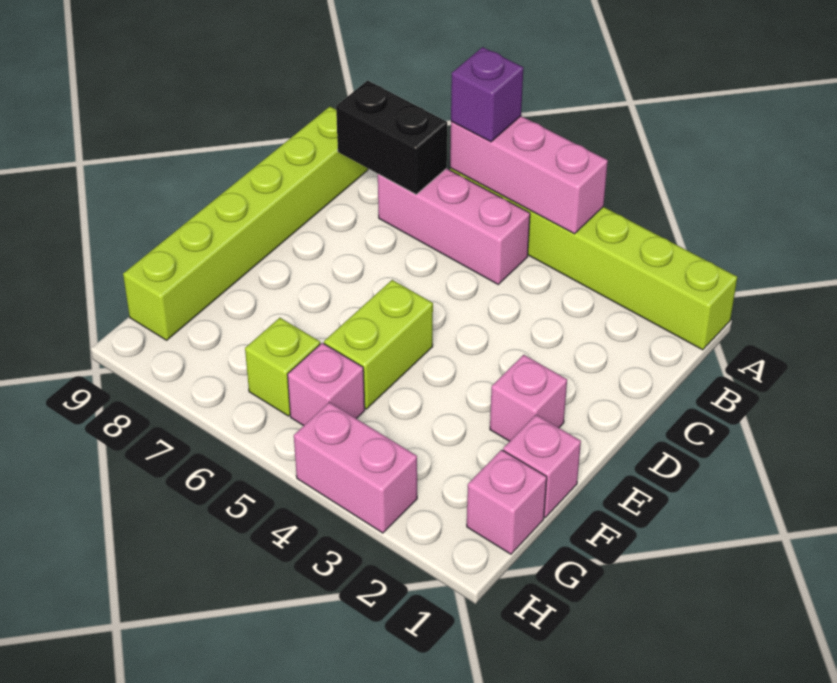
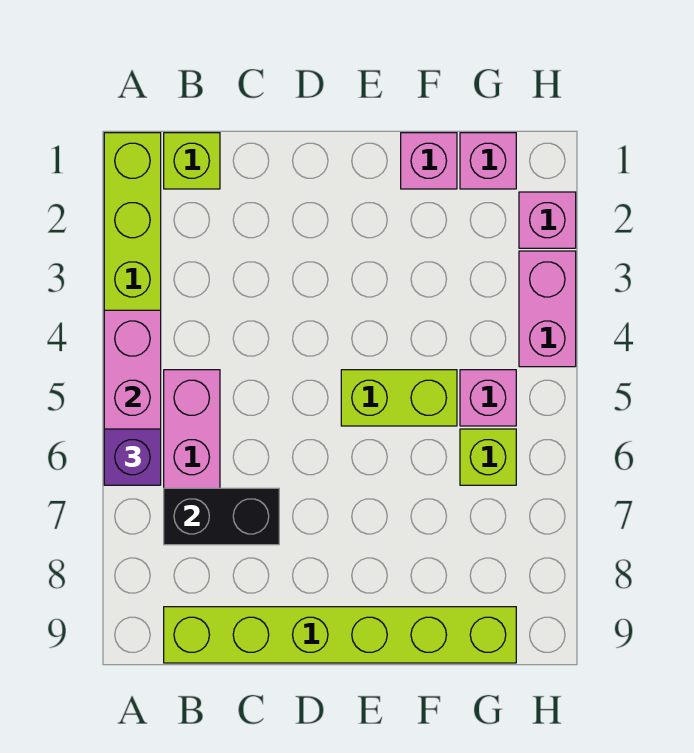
none -> lime 1x1 brick [164,133,220,189]
black 1x2 brick [336,80,447,194] -> black 1x2 brick turned to [164,488,279,545]
pink 1x1 brick [490,355,567,441] -> pink 1x1 brick moved to [519,192,576,248]

